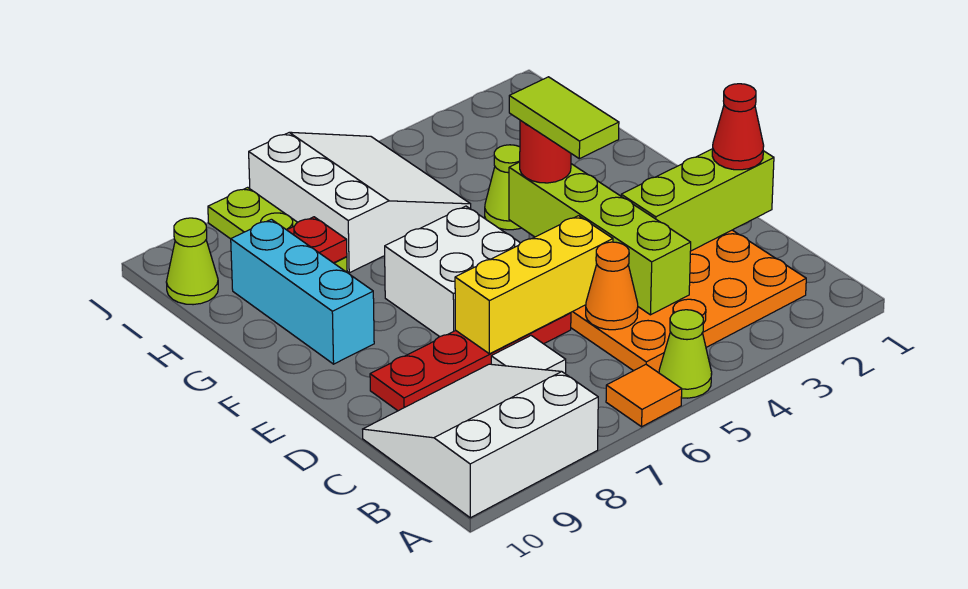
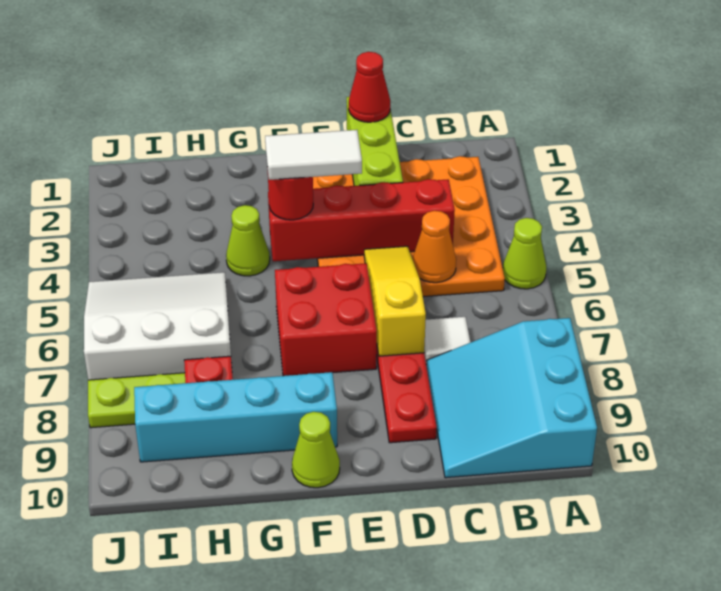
orange 1x1 tile [606,365,682,427] -> none
white 3x3 slope [363,364,598,518] -> cyan 3x3 slope [426,318,597,478]
lime 1x4 brick [509,162,691,315] -> red 1x4 brick [268,179,455,261]
yellow 1x3 brick [455,216,613,354] -> yellow 1x3 slope [364,246,426,356]
lime 1x2 tile [509,77,619,159] -> white 1x2 tile [265,130,362,180]
white 2x2 brick [385,206,520,337] -> red 2x2 brick [275,263,377,376]
cyan 1x3 brick [231,219,374,364] -> cyan 1x4 brick [134,372,337,462]
lime 1x1 cone [166,218,218,305] -> lime 1x1 cone moved to [292,412,340,488]

